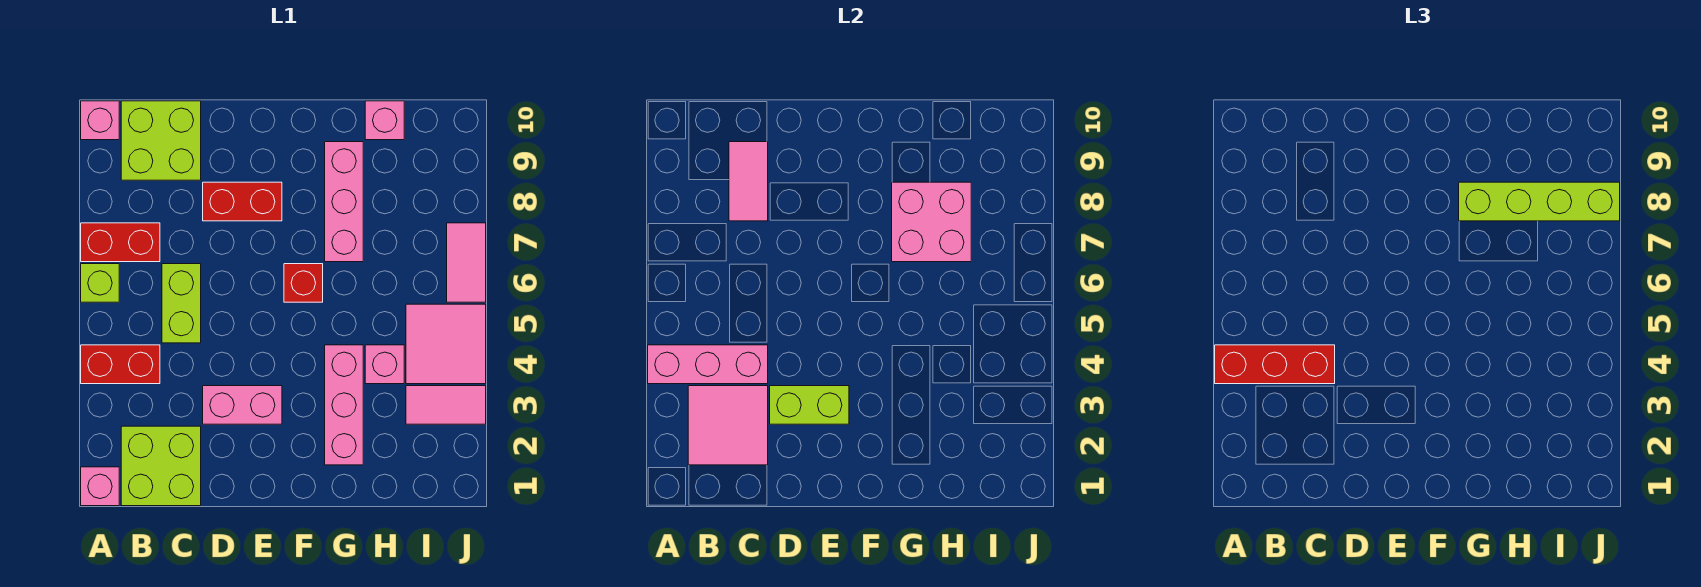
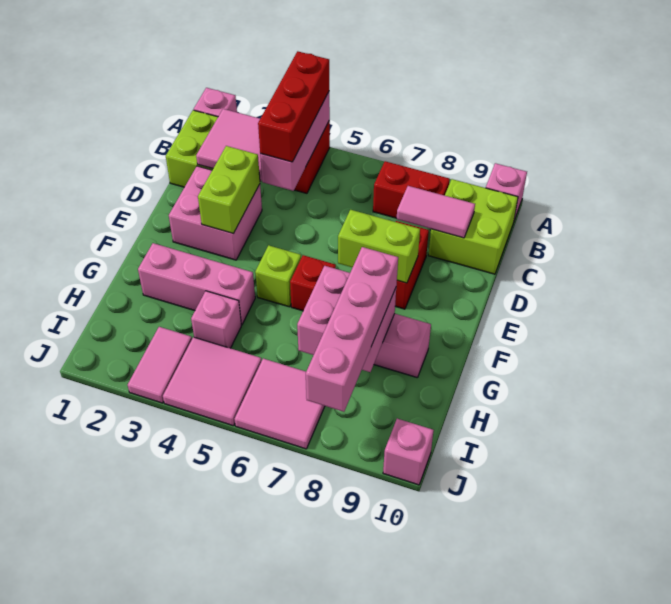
lime 1x1 brick [81,264,119,302] -> lime 1x1 brick moved to [255,245,301,307]
red 1x2 brick [81,223,160,262] -> red 1x2 brick turned to [373,161,450,218]
lime 1x2 brick [162,264,201,343] -> lime 1x2 brick moved to [338,210,420,283]
pink 1x2 brick [203,386,282,424] -> pink 2x2 brick [169,166,262,260]
lime 1x4 brick [1459,182,1620,221] -> pink 1x4 brick [306,247,398,412]
pink 1x1 brick [365,101,404,140] -> pink 1x1 brick moved to [383,419,434,485]
pink 1x2 tile [447,223,486,302] -> pink 2x2 tile [235,359,325,449]

